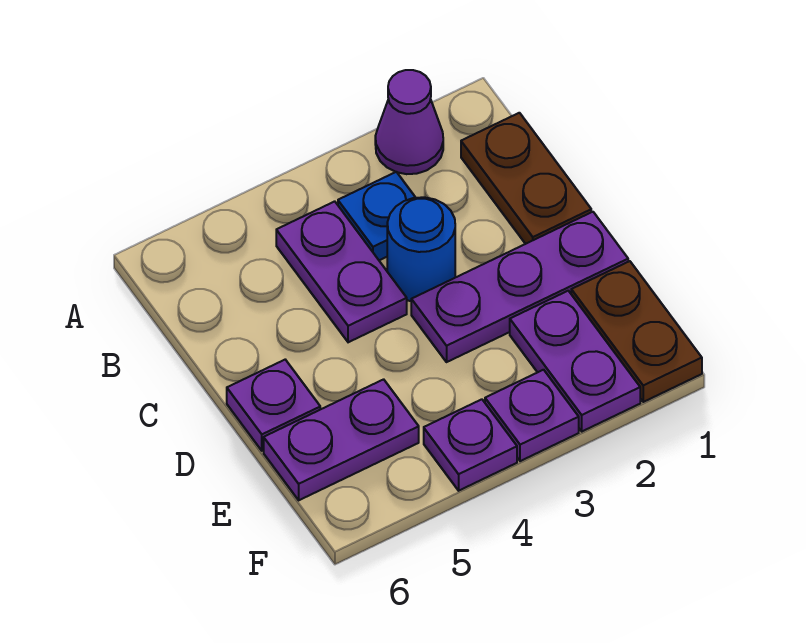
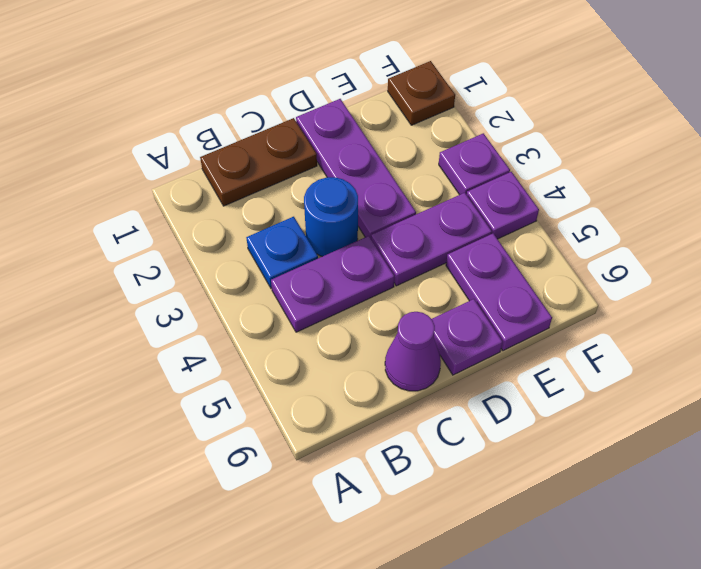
purple 1x1 cone [375,70,443,174] -> purple 1x1 cone moved to [385,312,441,391]
brown 1x2 plate [571,261,702,402] -> brown 1x1 plate [388,61,455,125]
purple 1x2 plate [510,291,640,431] -> purple 1x2 plate moved to [371,193,492,286]

